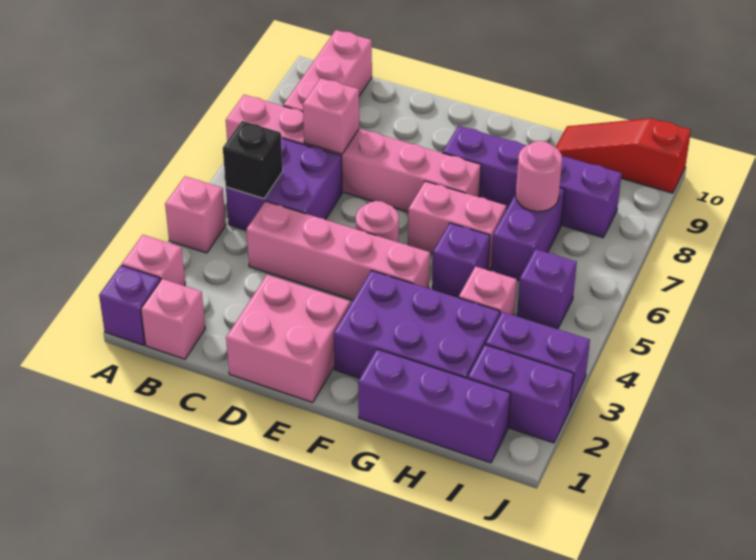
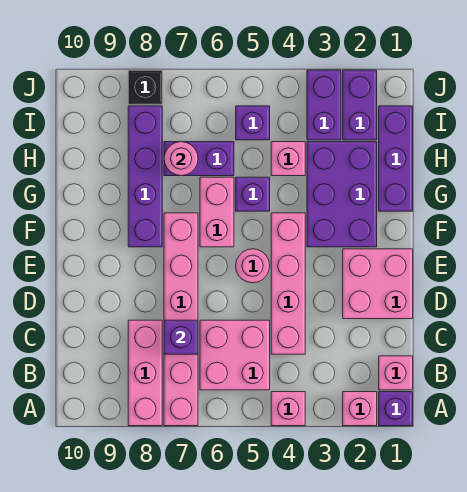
purple 2x2 brick [226,138,342,230] -> pink 2x2 brick [200,320,270,390]
black 1x1 brick [223,121,283,198] -> black 1x1 brick moved to [128,70,162,104]
pink 1x3 brick [283,30,372,112] -> pink 1x3 brick turned to [128,320,162,426]
pink 1x1 brick [303,78,359,154] -> purple 1x1 brick [164,320,198,354]
red 1x3 slope [556,118,691,193] -> none

